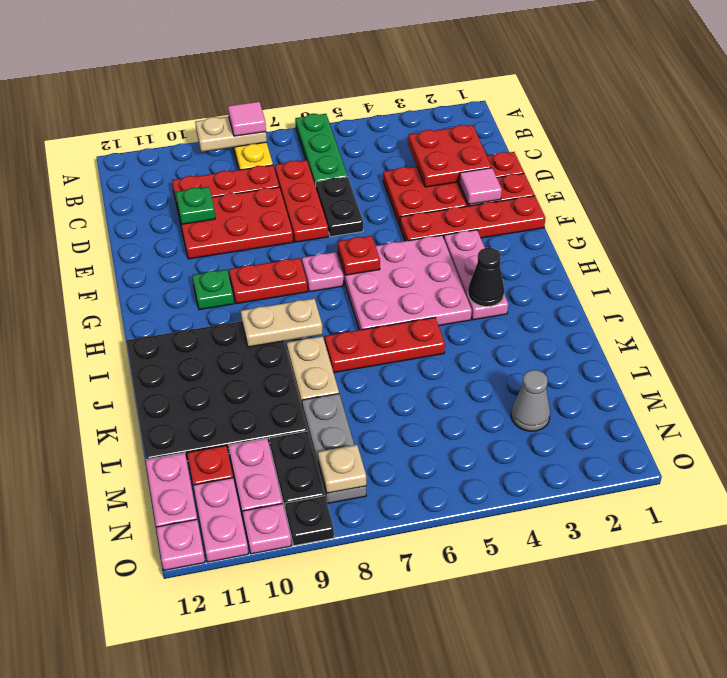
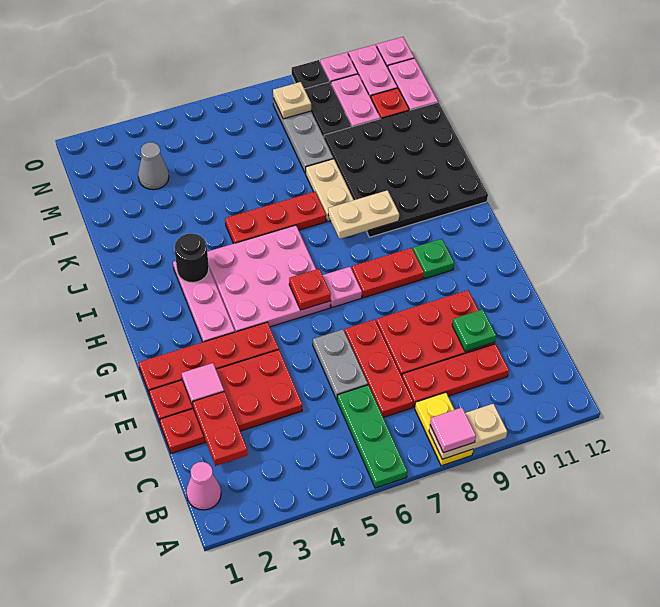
none -> pink 1x1 cone [186,462,221,510]
red 2x2 plate [408,125,492,187] -> red 1x2 plate [193,392,248,466]
black 1x2 plate [316,177,363,237] -> grey 1x2 plate [313,330,368,400]
black 1x1 cone [468,248,504,307] -> black 1x1 round brick [174,234,209,283]

